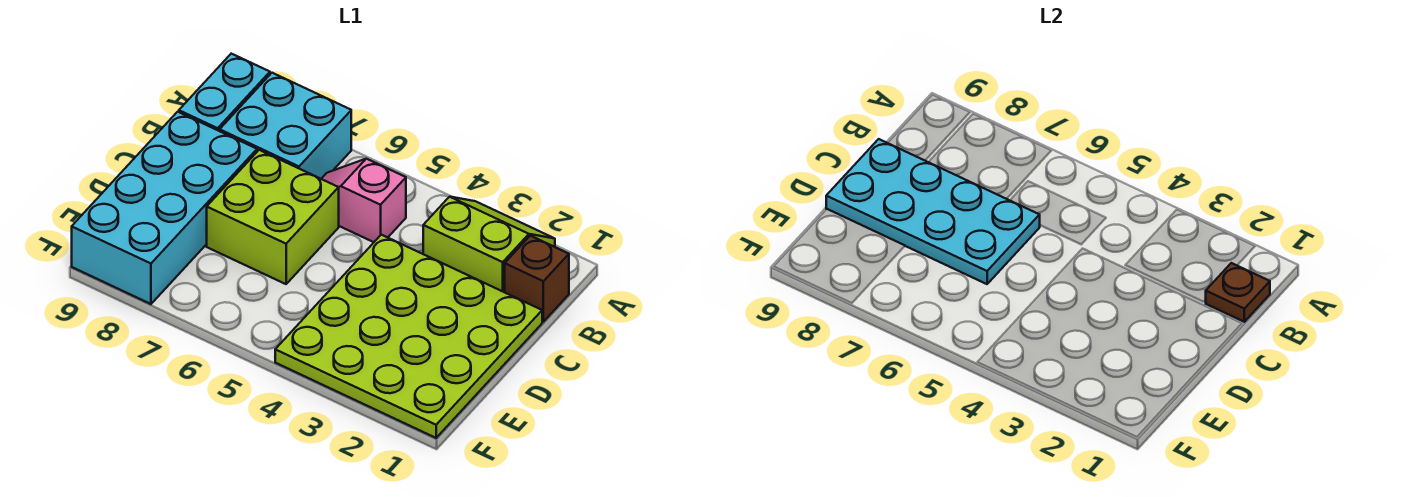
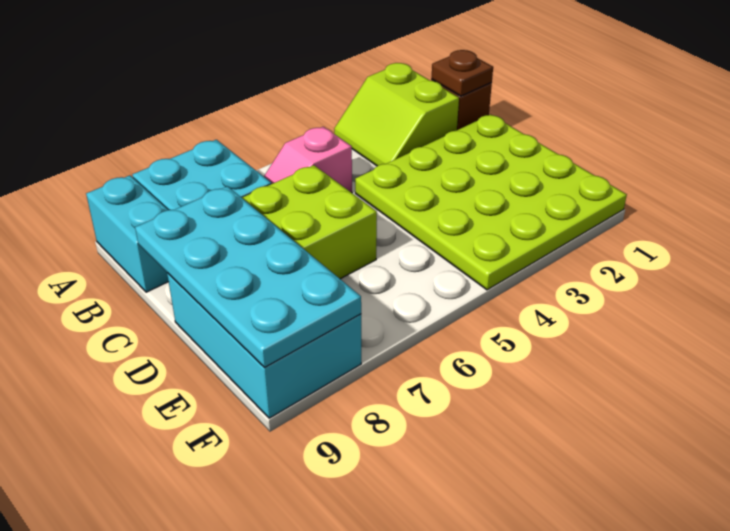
lime 2x2 slope [423,197,555,292] -> lime 2x2 slope turned to [334,63,459,166]
cyan 2x4 plate [826,139,1040,284] -> cyan 2x4 plate turned to [135,186,361,368]
cyan 2x4 brick [72,112,257,304] -> cyan 2x3 brick [167,273,361,418]

